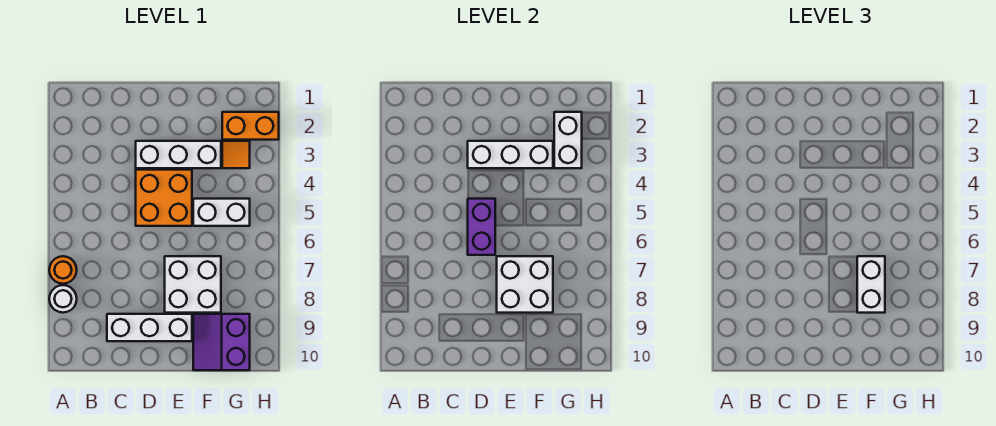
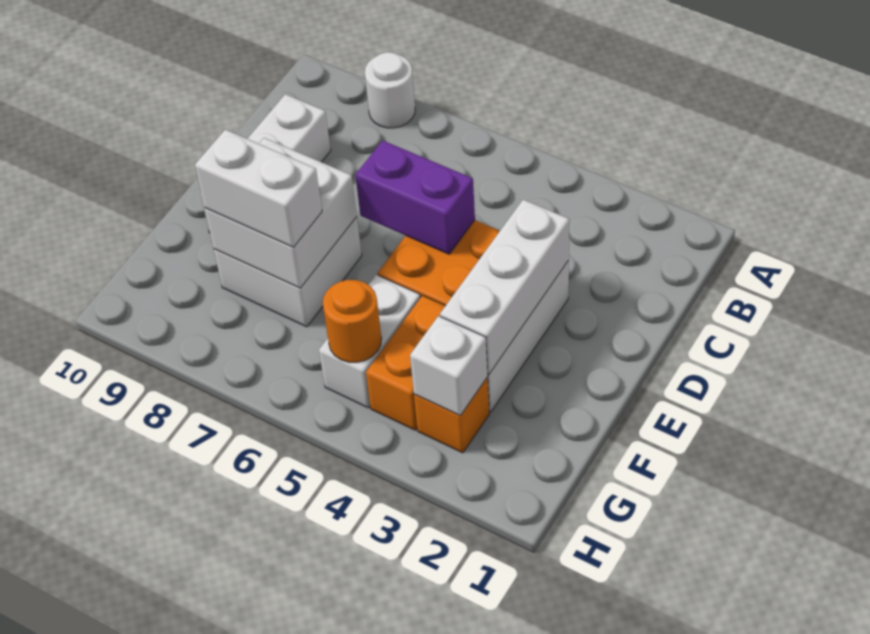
orange 1x1 round brick [49,256,77,284] -> orange 1x1 round brick moved to [323,280,381,362]
purple 2x2 slope [193,314,250,370] -> none
orange 1x2 brick [222,112,279,140] -> orange 1x2 brick moved to [366,295,445,430]
white 1x2 brick [554,112,582,168] -> white 1x1 brick [410,316,488,416]
orange 1x1 tile [222,141,250,168] -> orange 1x1 brick [414,377,489,453]

